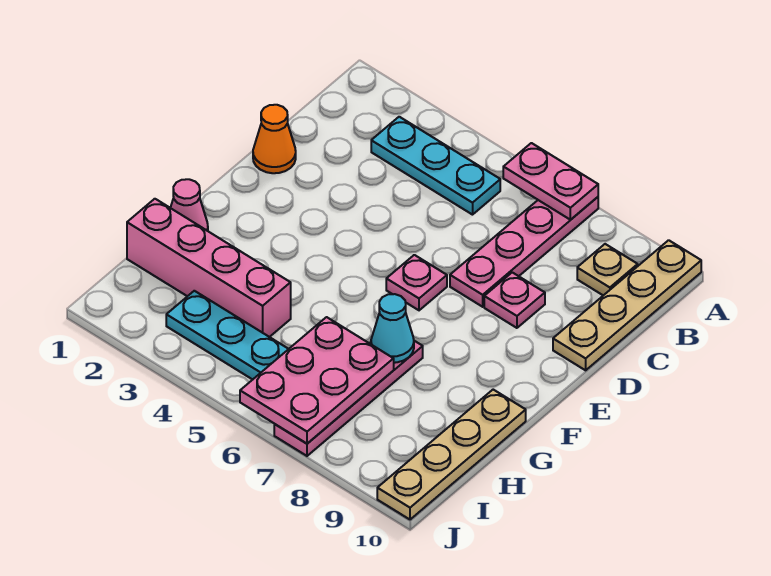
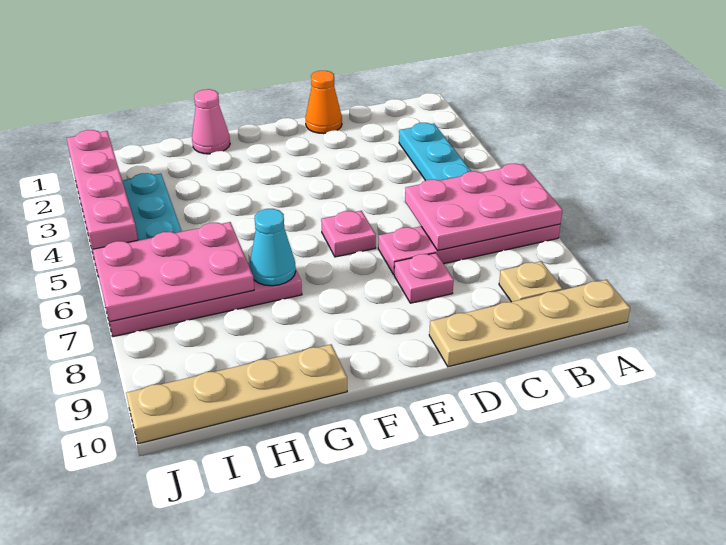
pink 1x2 plate [503,143,598,220] -> pink 2x3 plate [405,164,563,251]
pink 1x4 brick [127,199,291,337] -> pink 1x4 brick moved to [67,130,138,277]

